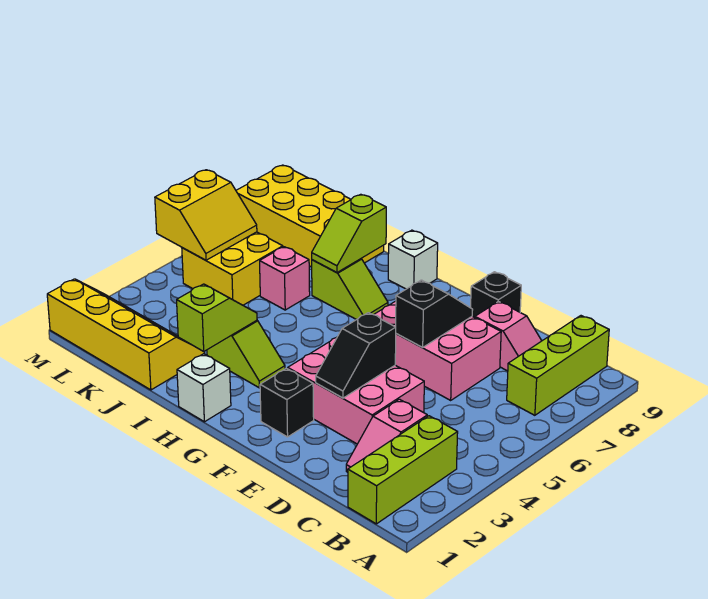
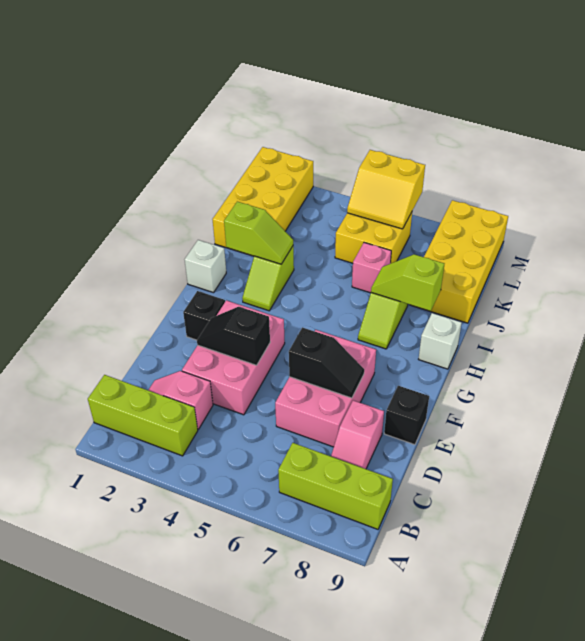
yellow 2x4 slope [47,279,205,390] -> yellow 2x4 brick [212,147,313,256]

